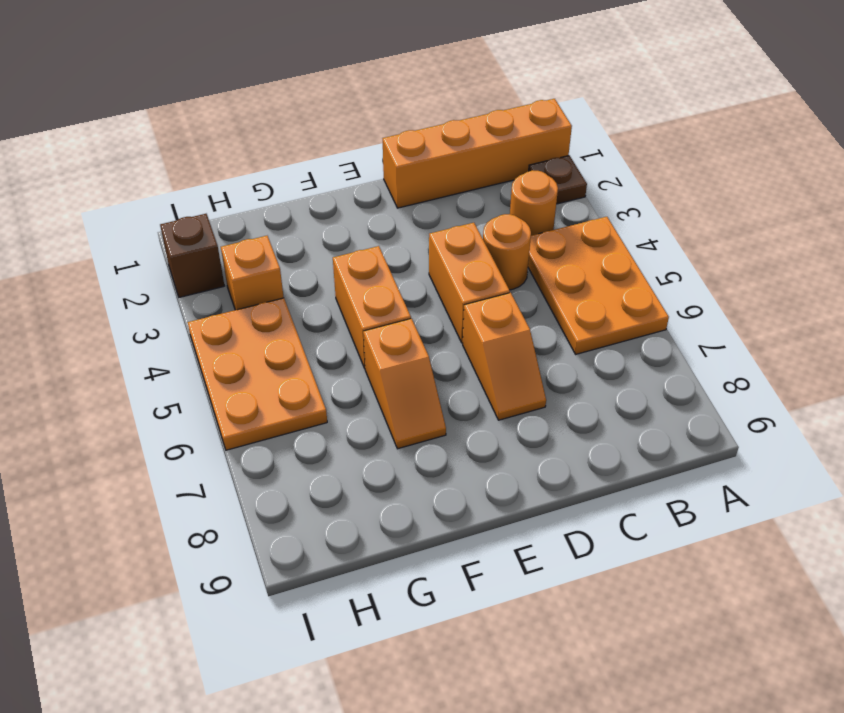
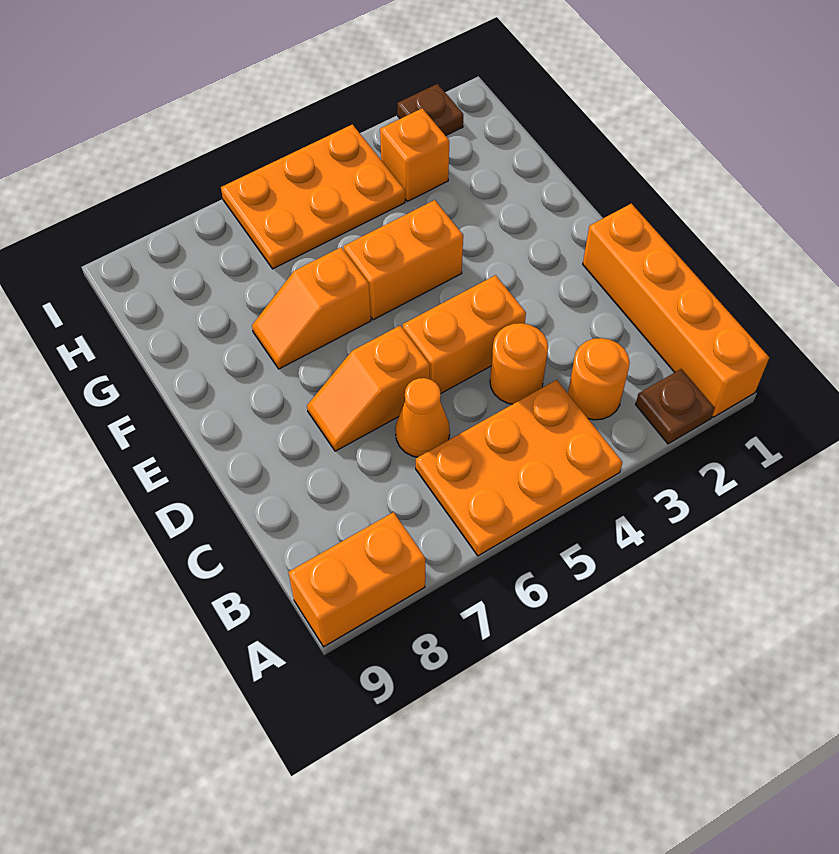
none -> orange 1x2 brick [289,512,425,647]
none -> orange 1x1 cone [395,378,450,457]
brown 1x1 brick [160,214,224,298] -> brown 1x1 plate [397,84,463,136]

